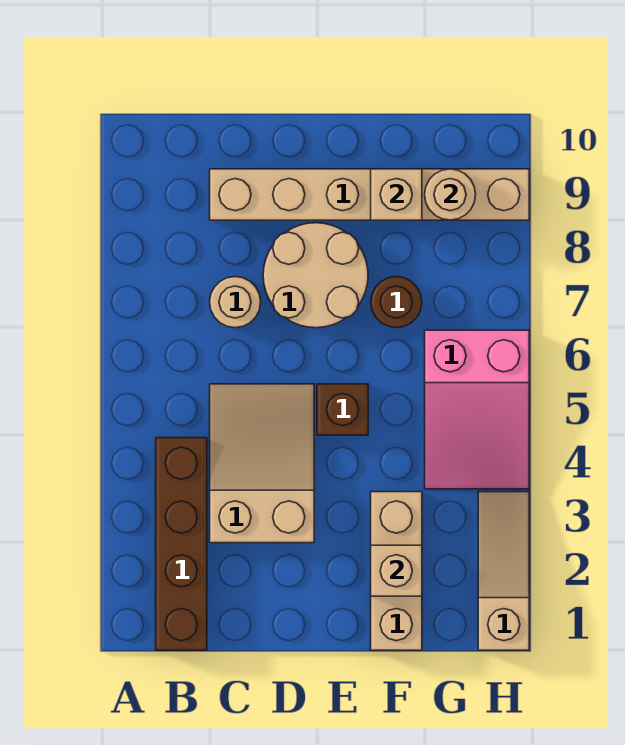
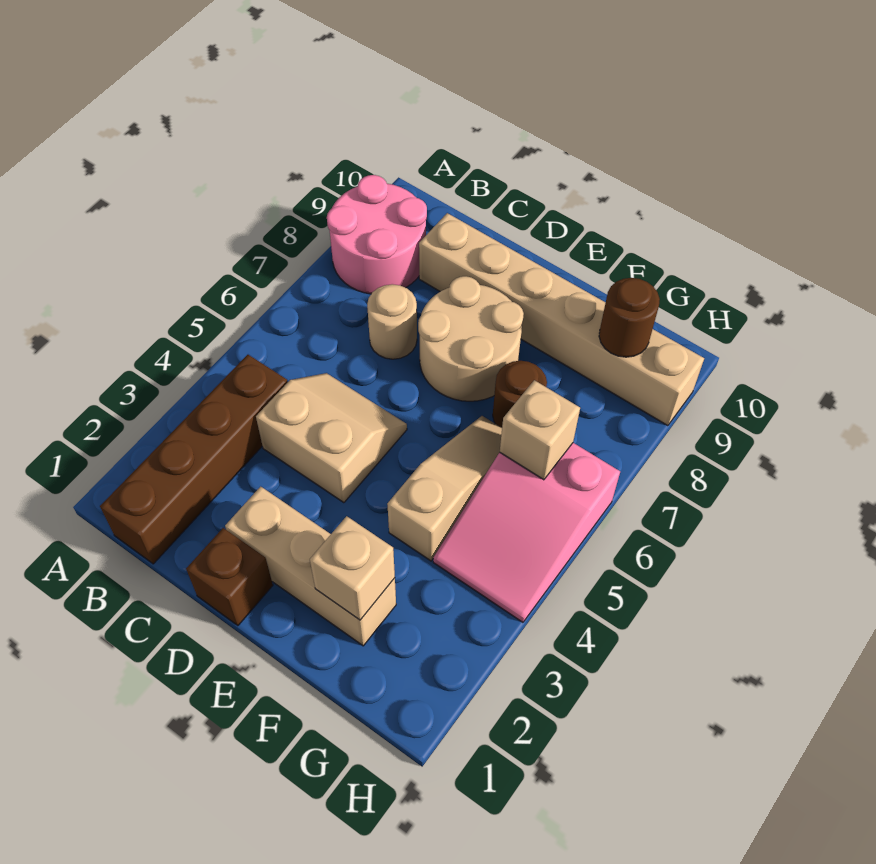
none -> pink 2x2 round brick [327,175,427,294]
tan 2x3 slope [210,384,314,543] -> tan 2x2 slope [256,373,407,503]
brown 1x1 brick [317,384,368,435] -> brown 1x1 brick moved to [186,528,273,626]
tan 1x3 brick [371,492,422,650] -> tan 1x3 brick turned to [225,487,396,646]
tan 1x1 brick [371,169,422,220] -> tan 1x1 brick moved to [500,380,580,480]
tan 1x1 round brick [425,169,476,220] -> brown 1x1 round brick [599,278,660,357]
tan 1x3 slope [478,492,529,650] -> tan 1x3 slope moved to [387,416,502,561]

